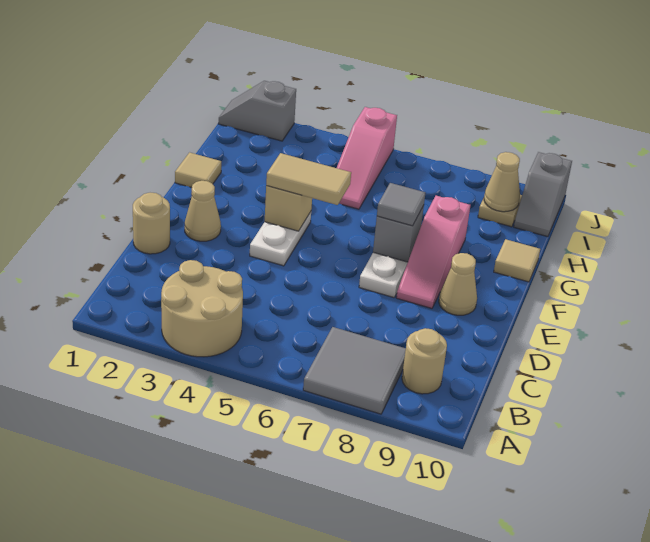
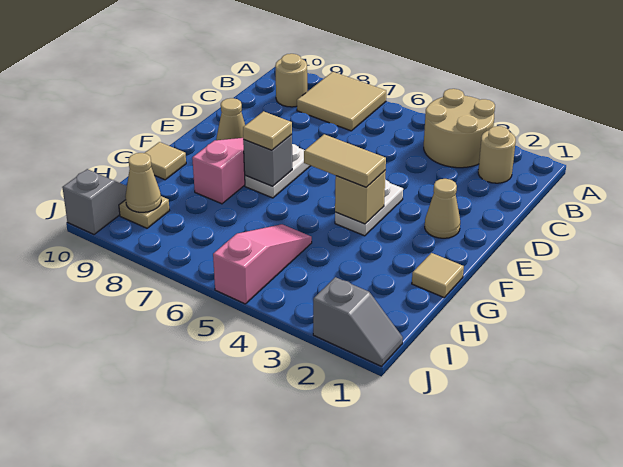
grey 2x2 tile [303,327,406,414] -> tan 2x2 tile [297,72,386,131]
tan 1x1 round brick [133,193,170,254] -> tan 1x1 round brick moved to [478,126,516,183]
grey 1x1 tile [377,183,425,226] -> tan 1x1 tile [243,111,292,150]

